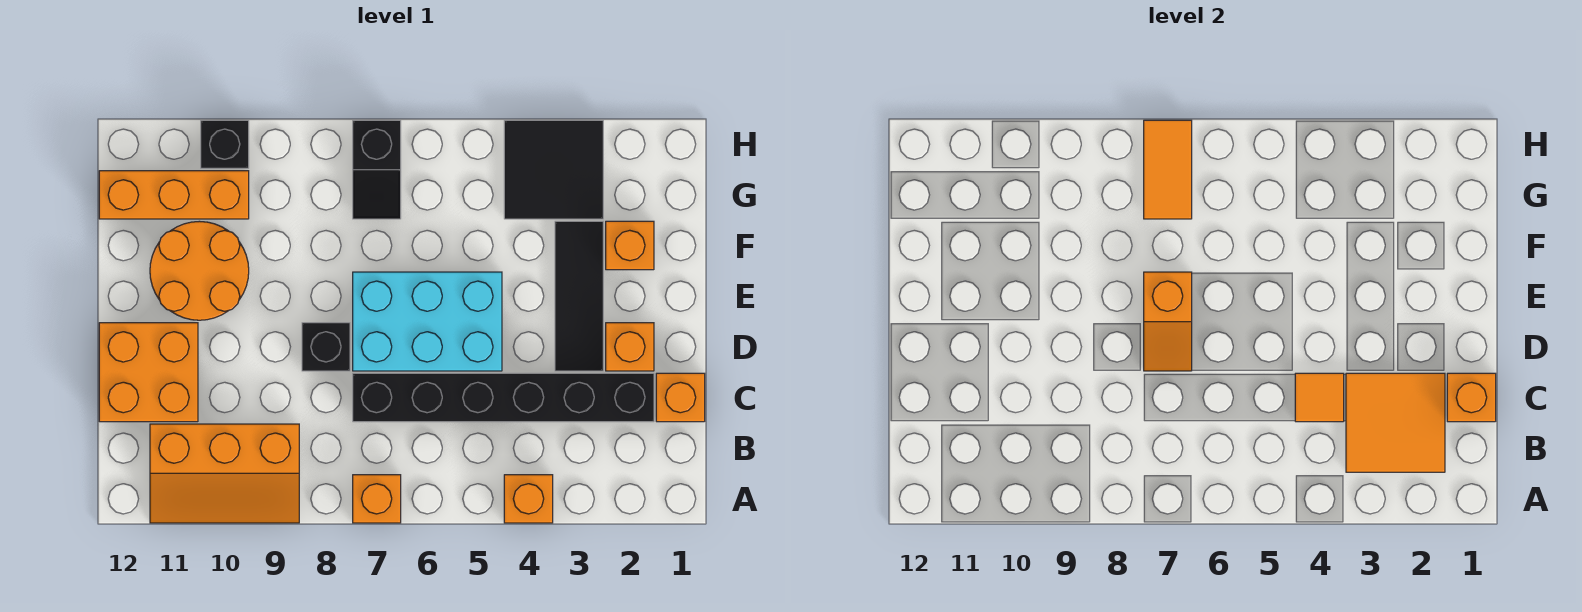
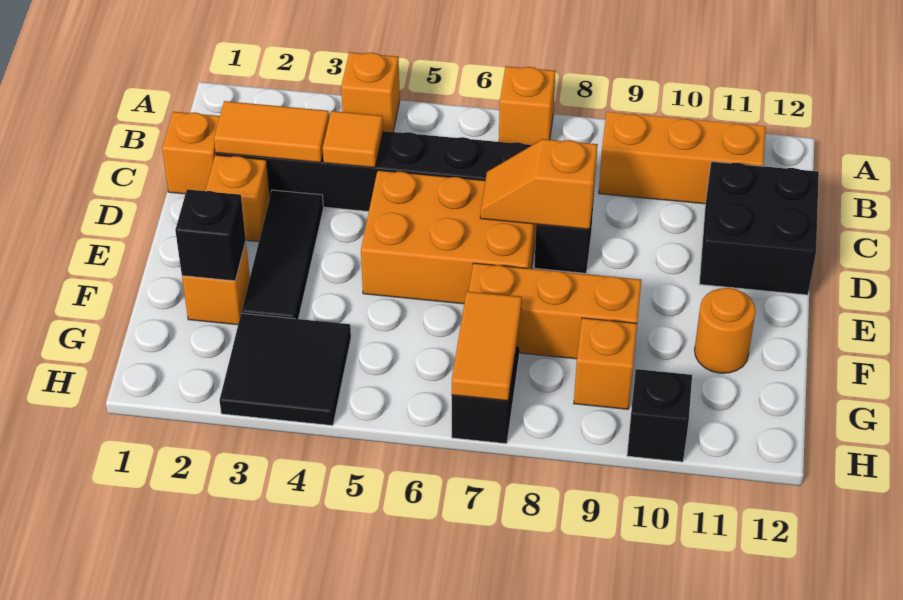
orange 2x2 tile [1346,373,1445,472] -> orange 1x2 tile [214,101,329,163]
orange 1x1 brick [1447,373,1496,422] -> orange 1x1 brick moved to [574,318,637,409]
orange 2x2 brick [99,323,198,422] -> black 2x2 brick [699,162,819,295]
cyan 2x3 brick [353,272,502,371] -> orange 2x3 brick [361,170,536,304]
orange 1x2 slope [1144,272,1192,371] -> orange 1x2 slope turned to [480,139,598,229]
orange 2x2 round brick [150,221,249,320] -> orange 1x1 round brick [695,288,756,373]
none -> black 1x1 brick [175,190,246,281]
orange 1x3 brick [99,171,249,219] -> orange 1x3 brick moved to [469,263,641,359]

